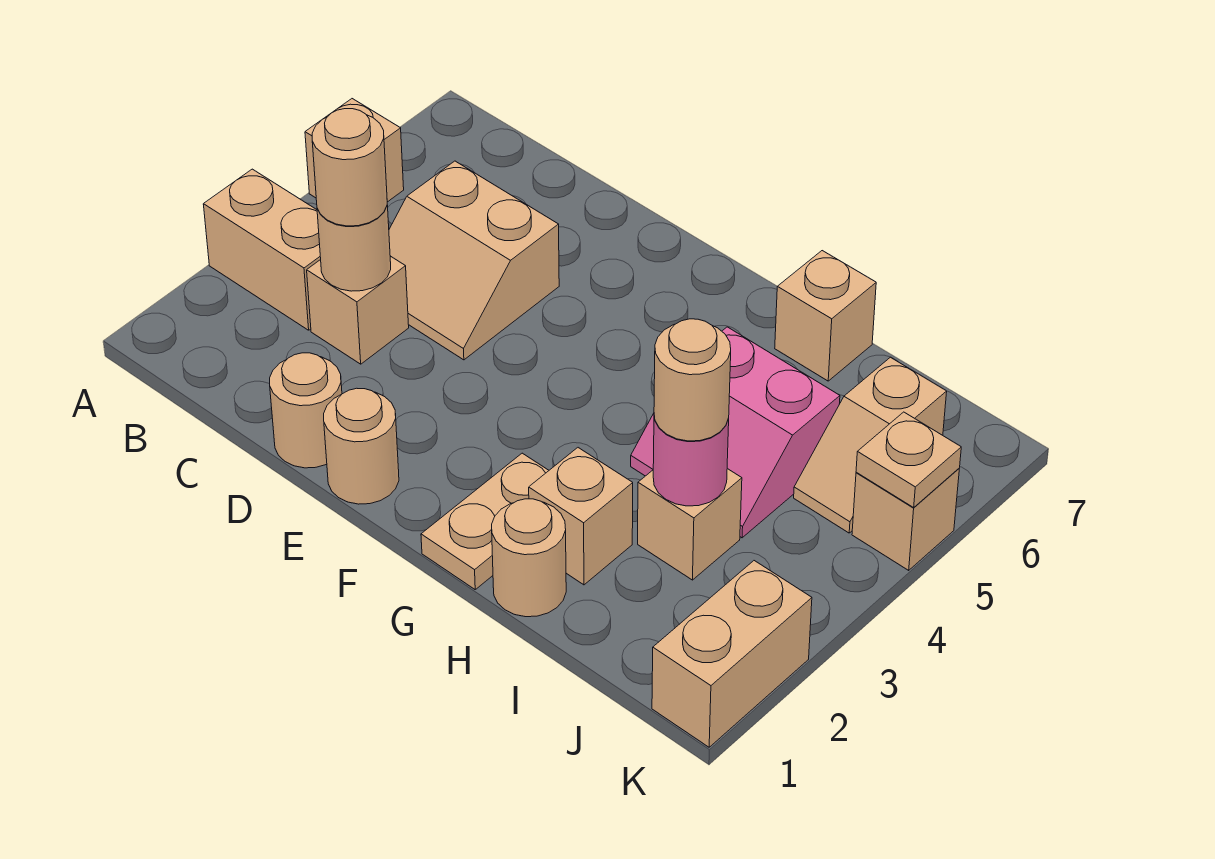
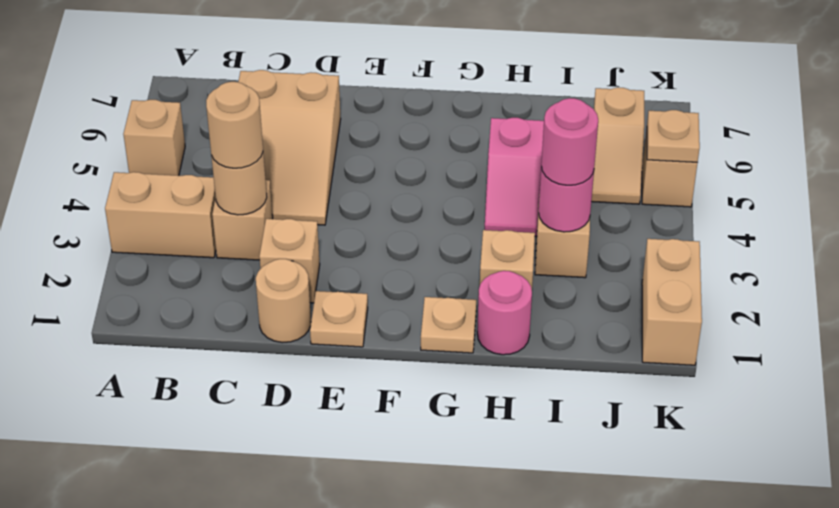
tan 2x2 slope [389,161,559,360] -> tan 2x3 slope [238,70,341,225]
tan 1x1 round brick [324,388,399,504] -> tan 1x1 plate [310,291,368,347]
tan 1x2 plate [421,453,549,589] -> tan 1x1 plate [421,297,476,353]
tan 1x1 round brick [492,499,566,617] -> pink 1x1 round brick [477,271,532,355]
tan 1x1 brick [775,251,876,381] -> tan 1x1 brick moved to [259,219,320,303]
tan 1x1 round brick [654,319,731,441] -> pink 1x1 round brick [541,98,598,185]

